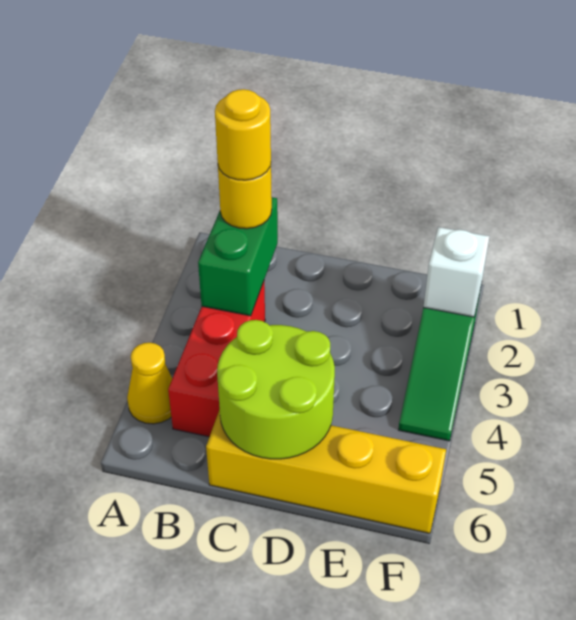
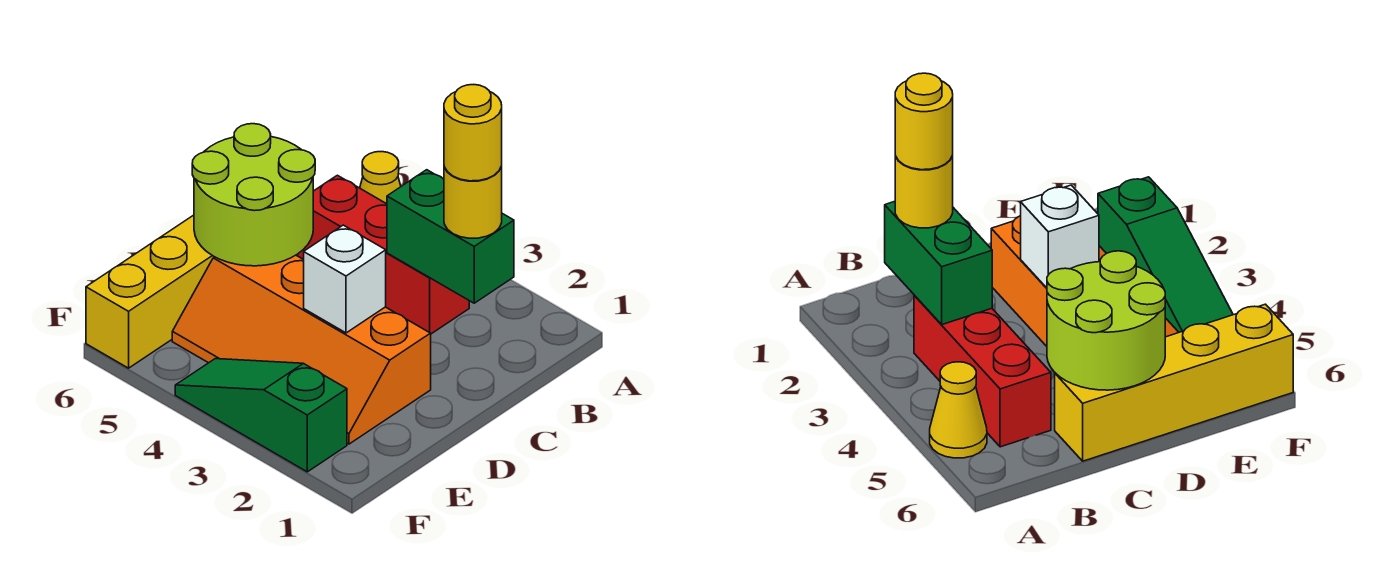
none -> orange 2x4 slope [172,255,431,444]
white 1x1 brick [424,227,490,317] -> white 1x1 brick moved to [304,225,386,333]

